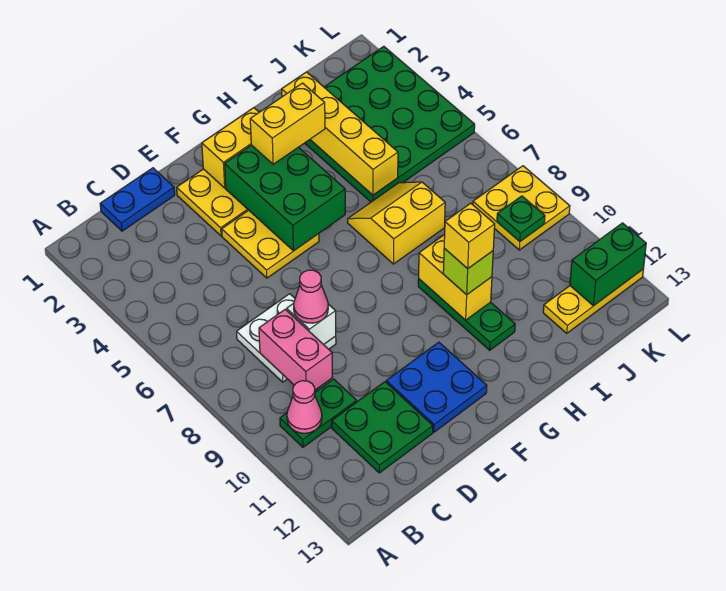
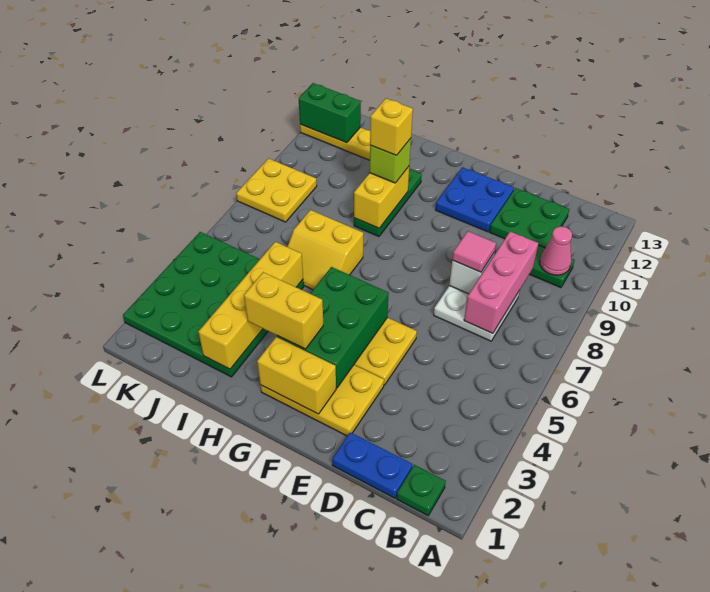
pink 1x2 brick [259,309,333,390] -> pink 1x3 brick [464,232,538,333]
pink 1x1 cone [294,270,328,323] -> pink 1x1 tile [452,231,496,272]
green 1x1 plate [497,196,545,242] -> green 1x1 plate moved to [397,465,446,515]

